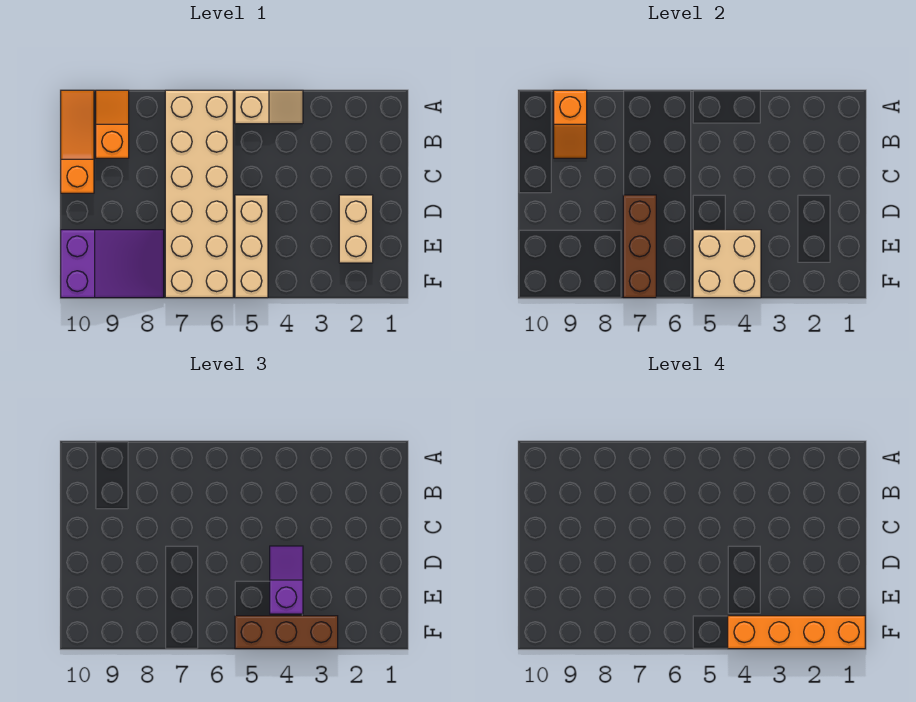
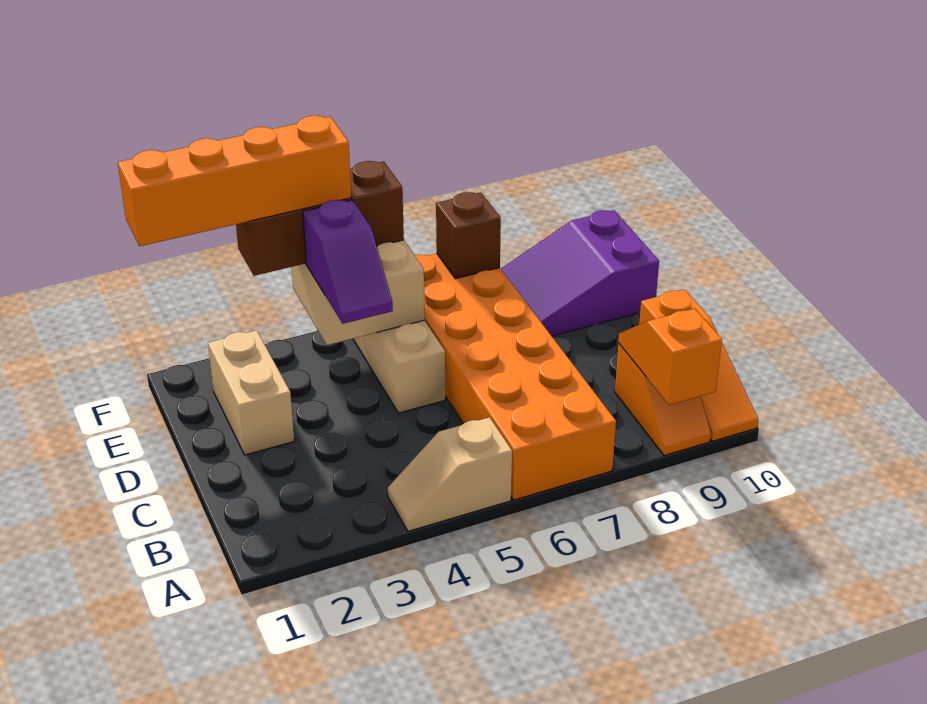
tan 2x6 brick [165,90,233,298] -> orange 2x6 brick [415,253,616,500]
brown 1x3 brick [623,195,656,298] -> brown 1x1 brick [436,192,501,279]

